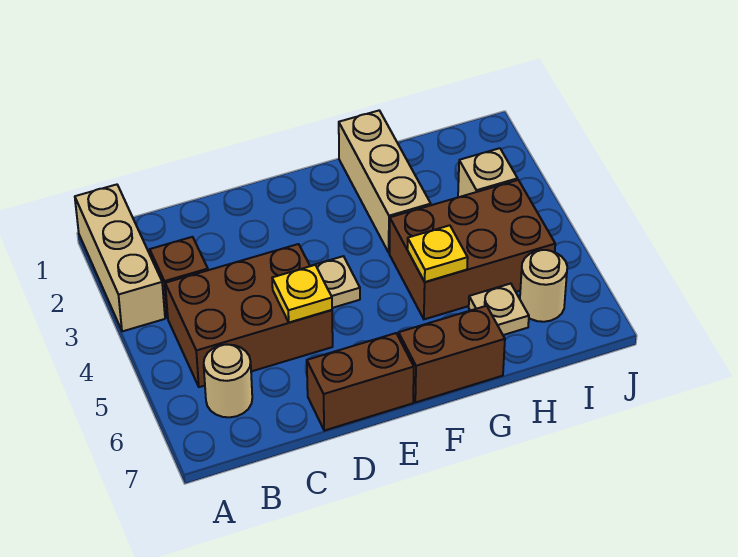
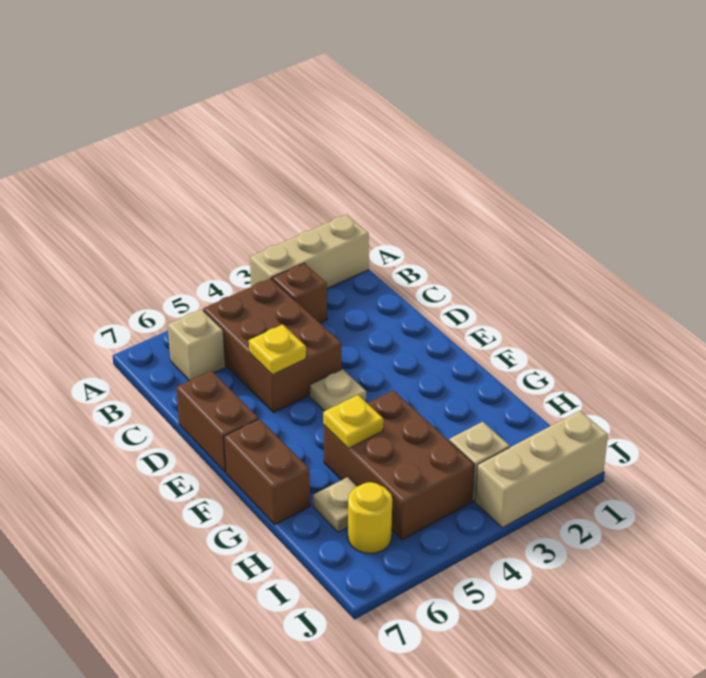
tan 1x1 round brick [204,345,252,417] -> tan 1x1 brick [168,309,225,381]
tan 1x3 brick [339,111,431,253] -> tan 1x3 brick moved to [475,411,608,528]
tan 1x1 round brick [520,250,567,322] -> yellow 1x1 round brick [348,482,392,553]

